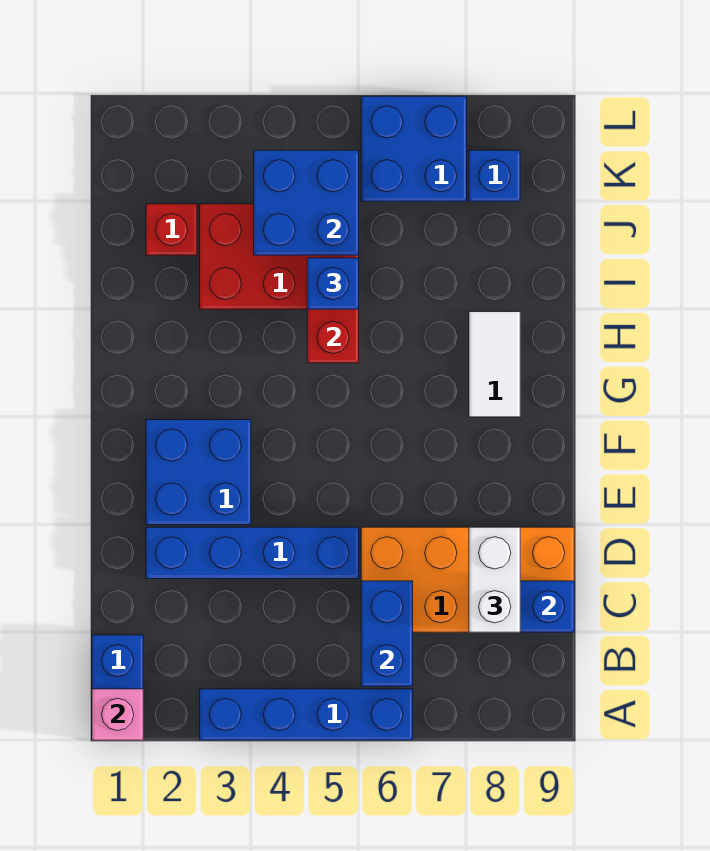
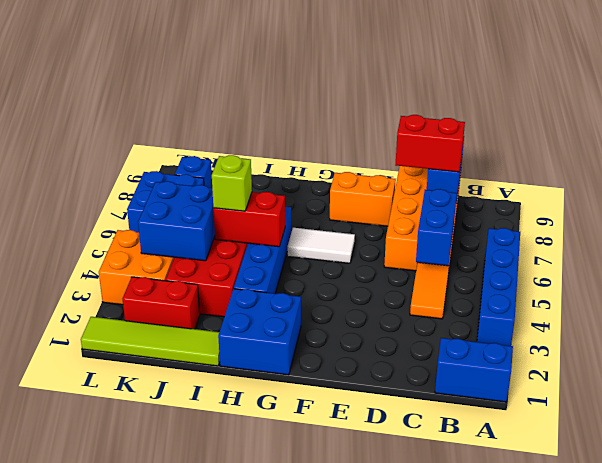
pink 1x1 brick [92,689,143,740] -> none
blue 1x2 brick [361,581,413,686] -> blue 1x2 brick turned to [416,189,457,265]
none -> orange 1x2 tile [410,262,449,319]
white 1x2 brick [469,527,520,632] -> red 1x2 brick [396,115,465,172]
blue 1x4 brick [146,527,359,579] -> blue 1x4 brick moved to [234,207,291,293]
blue 2x2 brick [146,420,251,525] -> blue 2x2 brick moved to [218,289,301,375]
none -> orange 1x2 brick [330,172,396,226]
white 1x2 tile [469,312,520,417] -> white 1x2 tile moved to [287,228,355,263]
none -> lime 1x4 tile [81,317,220,366]
blue 1x1 brick [307,258,359,309] -> lime 1x1 brick [212,155,252,211]
red 1x1 brick [146,204,197,255] -> red 1x2 brick [123,277,200,329]
none -> orange 2x2 brick [99,230,174,305]

